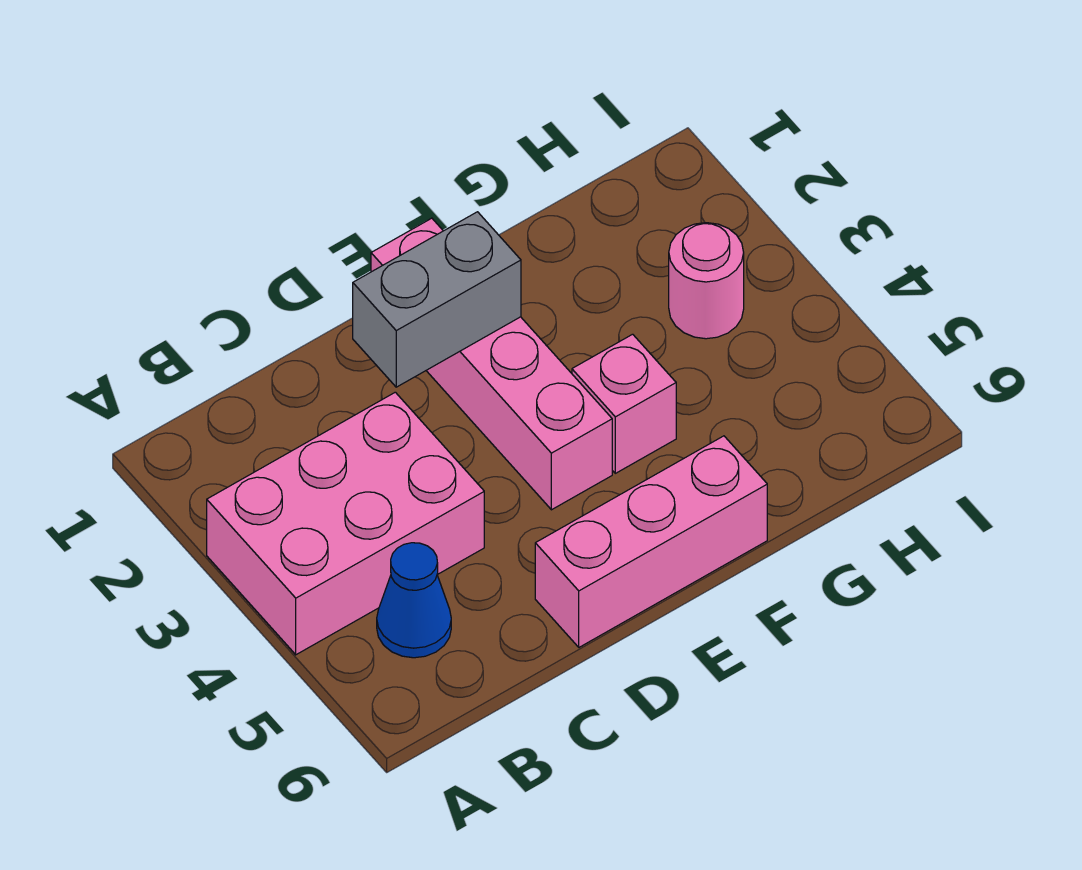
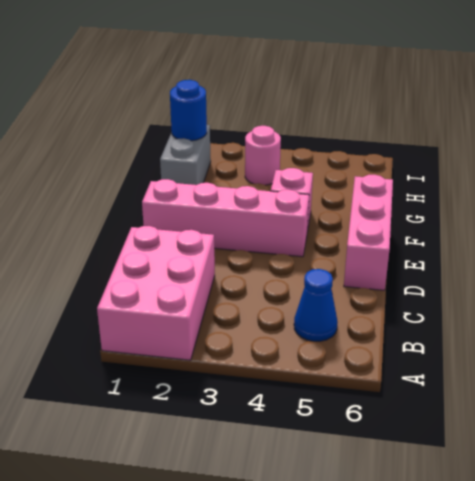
pink 2x3 brick [207,392,484,655] -> pink 2x3 brick moved to [97,226,215,360]
grey 1x2 brick [353,212,521,387] -> grey 1x2 brick moved to [160,125,211,185]
none -> blue 1x1 round brick [170,80,207,141]

